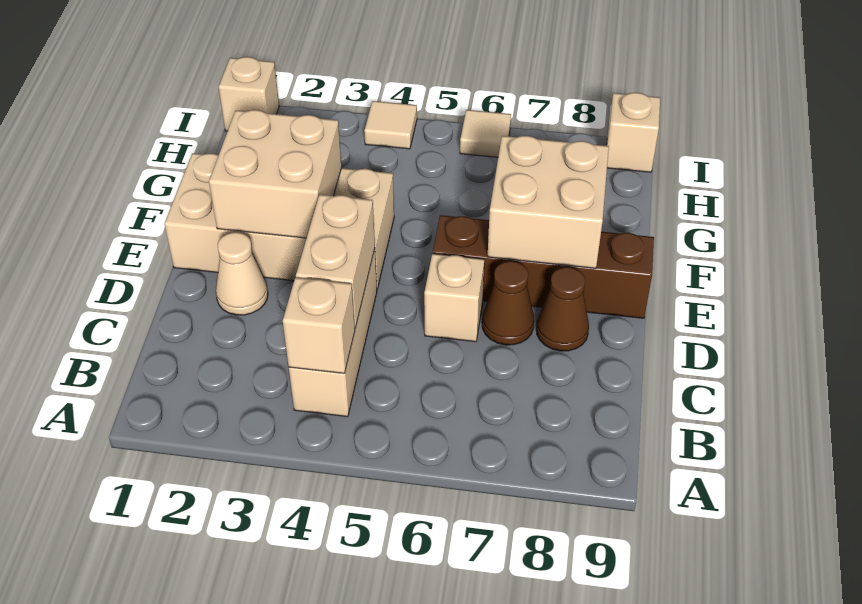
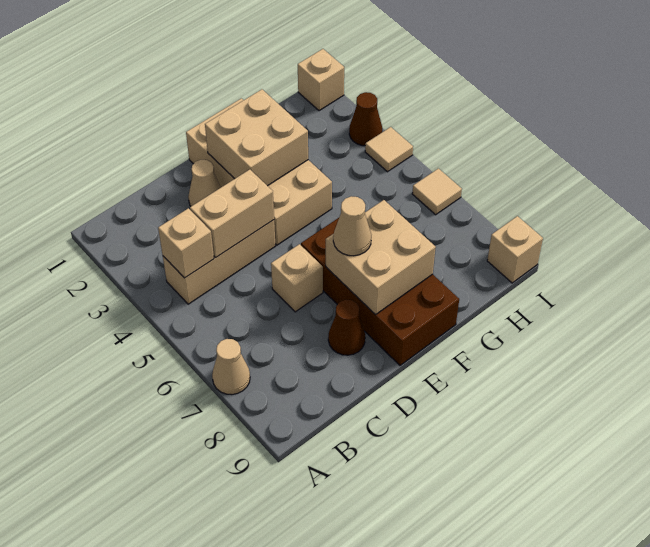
none -> tan 1x1 cone [212,339,250,395]
brown 1x1 cone [482,261,534,345] -> brown 1x1 cone moved to [349,92,382,146]
brown 1x4 brick [433,215,654,318] -> brown 2x4 brick [301,218,459,365]
none -> tan 1x1 cone [333,196,371,256]

